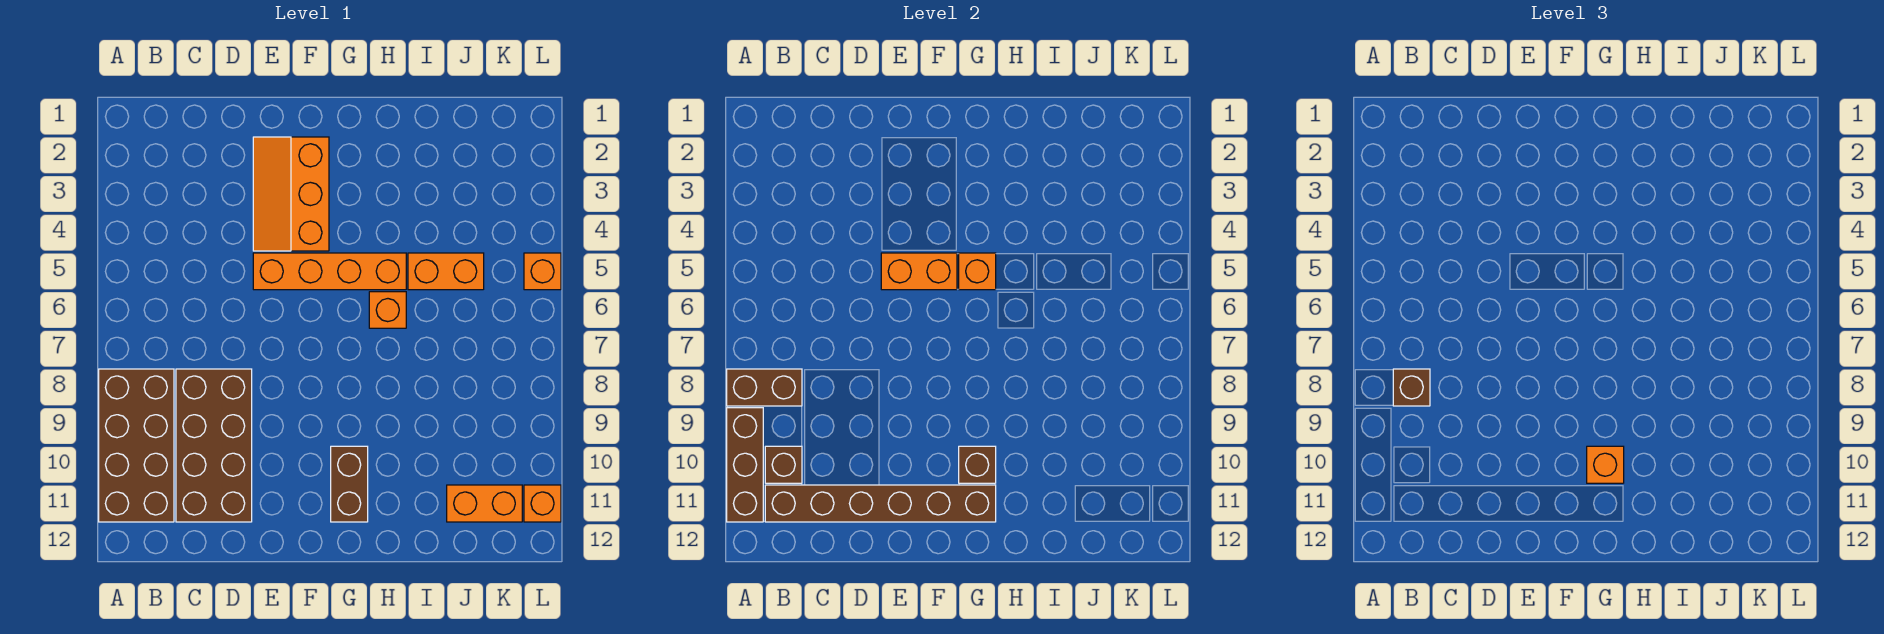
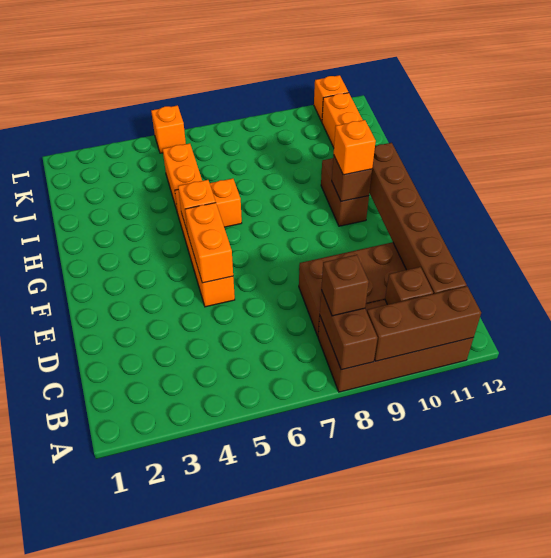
orange 2x3 slope [253,137,329,251] -> none
brown 1x2 brick [331,446,368,522] -> brown 1x2 brick turned to [321,158,369,226]

